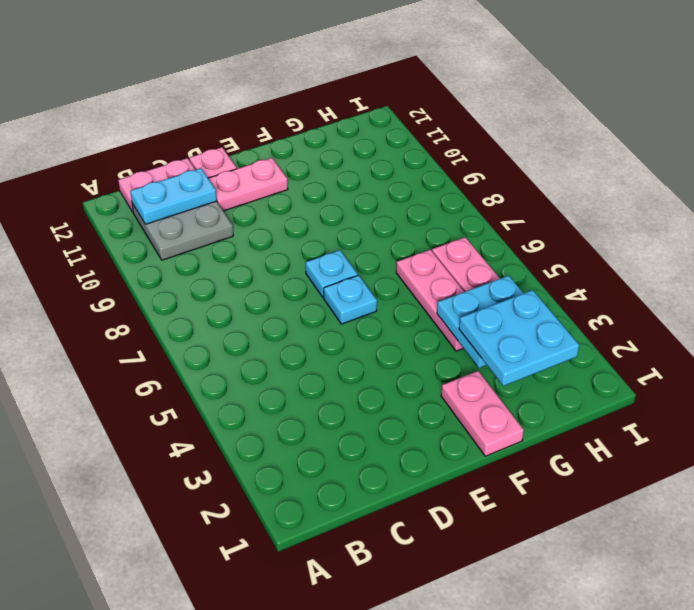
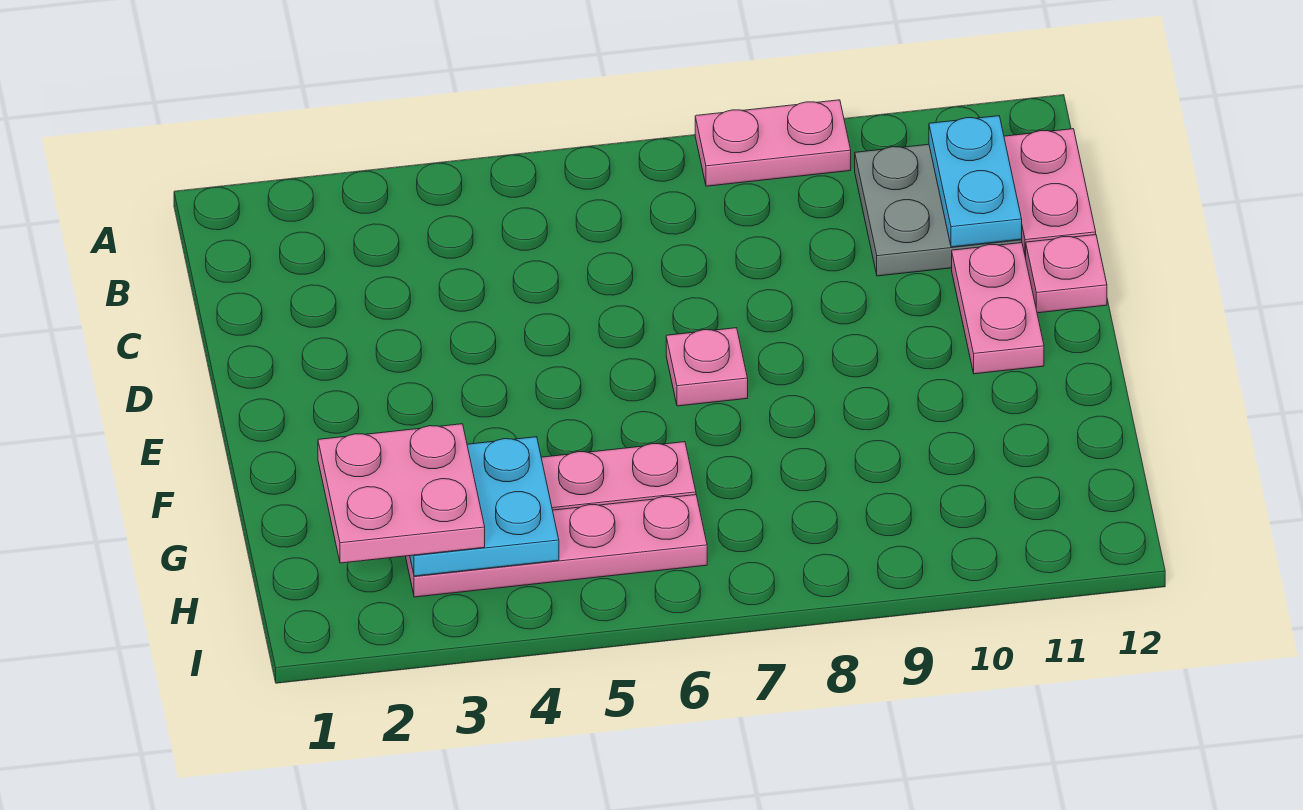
cyan 1x1 plate [324,275,377,324] -> none
cyan 1x1 plate [305,250,358,298] -> pink 1x1 plate [666,328,748,406]
pink 1x2 plate [441,371,524,456] -> pink 1x2 plate moved to [695,100,851,186]
cyan 2x2 plate [459,290,579,386] -> pink 2x2 plate [318,424,485,563]

